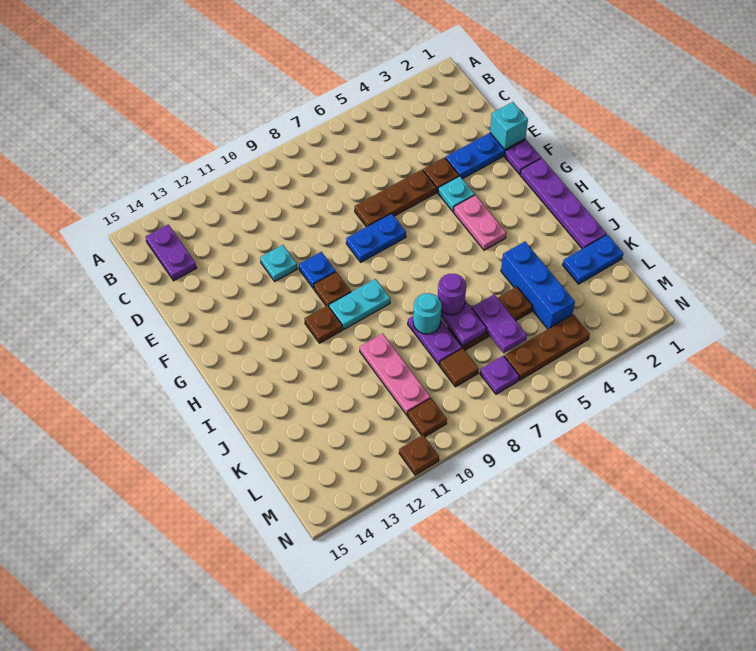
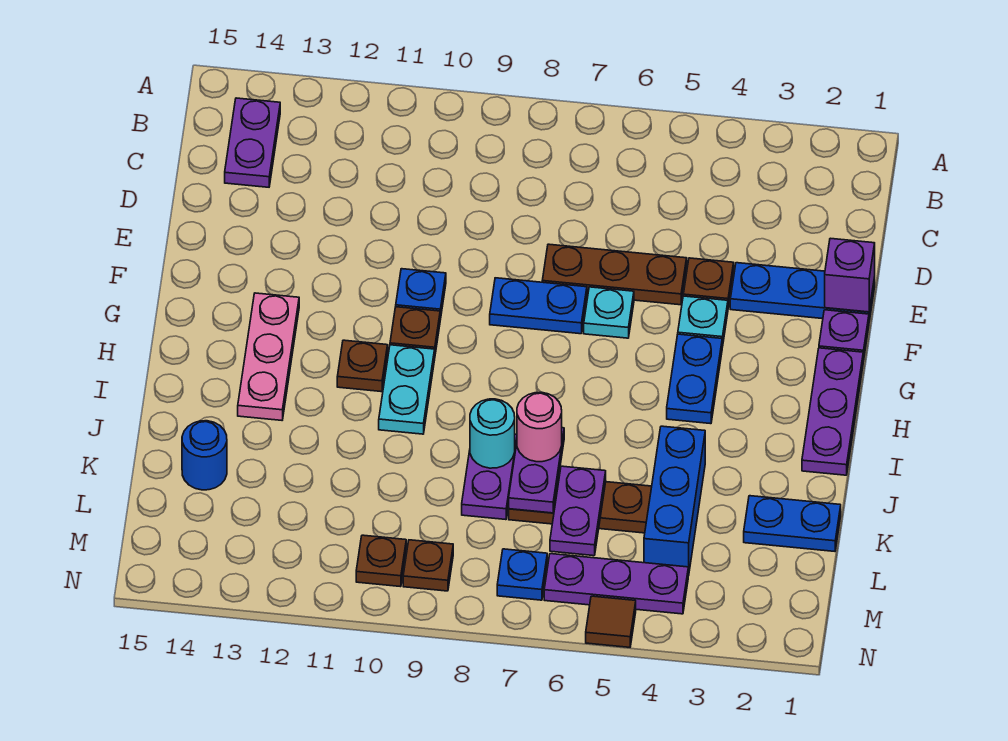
cyan 1x1 brick [490,102,528,149] -> purple 1x1 brick [825,238,875,312]
cyan 1x1 plate [260,245,297,281] -> cyan 1x1 plate moved to [584,287,634,338]
purple 1x4 plate [520,158,607,249] -> purple 1x3 plate [802,348,863,475]
pink 1x2 plate [453,195,506,250] -> blue 1x2 plate [667,334,722,424]
cyan 1x2 plate [329,279,390,329] -> cyan 1x2 plate turned to [379,345,435,434]
purple 1x1 round brick [438,274,466,315] -> pink 1x1 round brick [517,392,562,462]
pink 1x3 plate [360,334,430,415] -> pink 1x3 plate moved to [238,293,299,420]
none -> blue 1x1 round brick [182,421,227,490]
brown 1x1 tile [440,348,479,387] -> brown 1x1 tile moved to [586,596,636,647]
brown 1x3 plate [504,314,590,380] -> purple 1x3 plate [544,554,688,614]
purple 1x1 plate [480,356,519,394] -> blue 1x1 plate [497,549,547,600]
brown 1x1 plate [399,435,439,475] -> brown 1x1 plate moved to [403,540,453,591]

